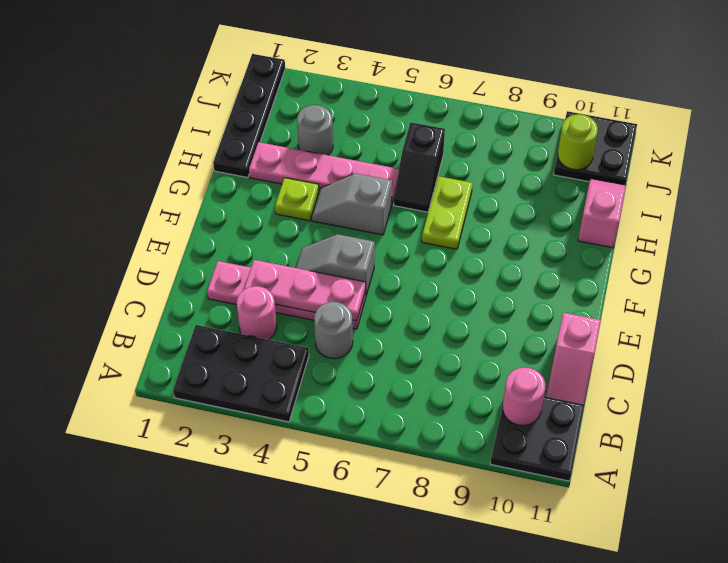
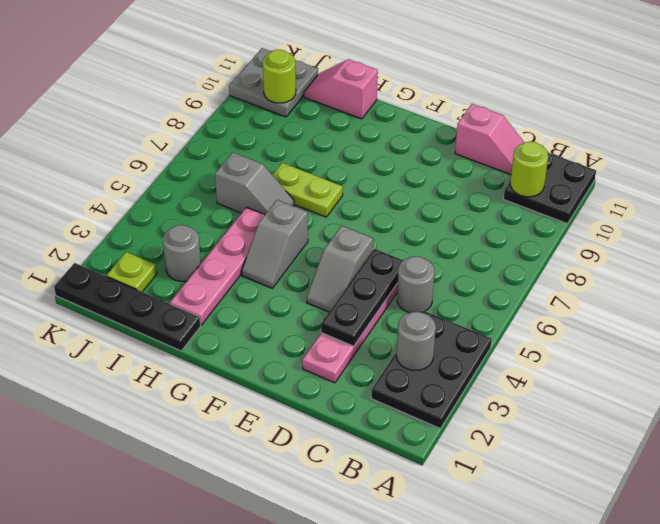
none -> grey 1x1 round brick [397,312,436,370]
pink 1x1 round brick [503,367,545,426] -> lime 1x1 round brick [510,141,548,197]
pink 1x1 round brick [237,286,277,340] -> none
pink 1x3 plate [244,260,366,321] -> black 1x3 plate [321,249,403,346]
lime 1x1 plate [275,178,319,221] -> lime 1x1 plate moved to [107,252,157,292]
black 1x2 slope [394,122,445,212] -> grey 1x2 slope [215,153,294,215]
black 2x2 plate [554,111,637,185] -> grey 2x2 plate [229,48,318,117]

